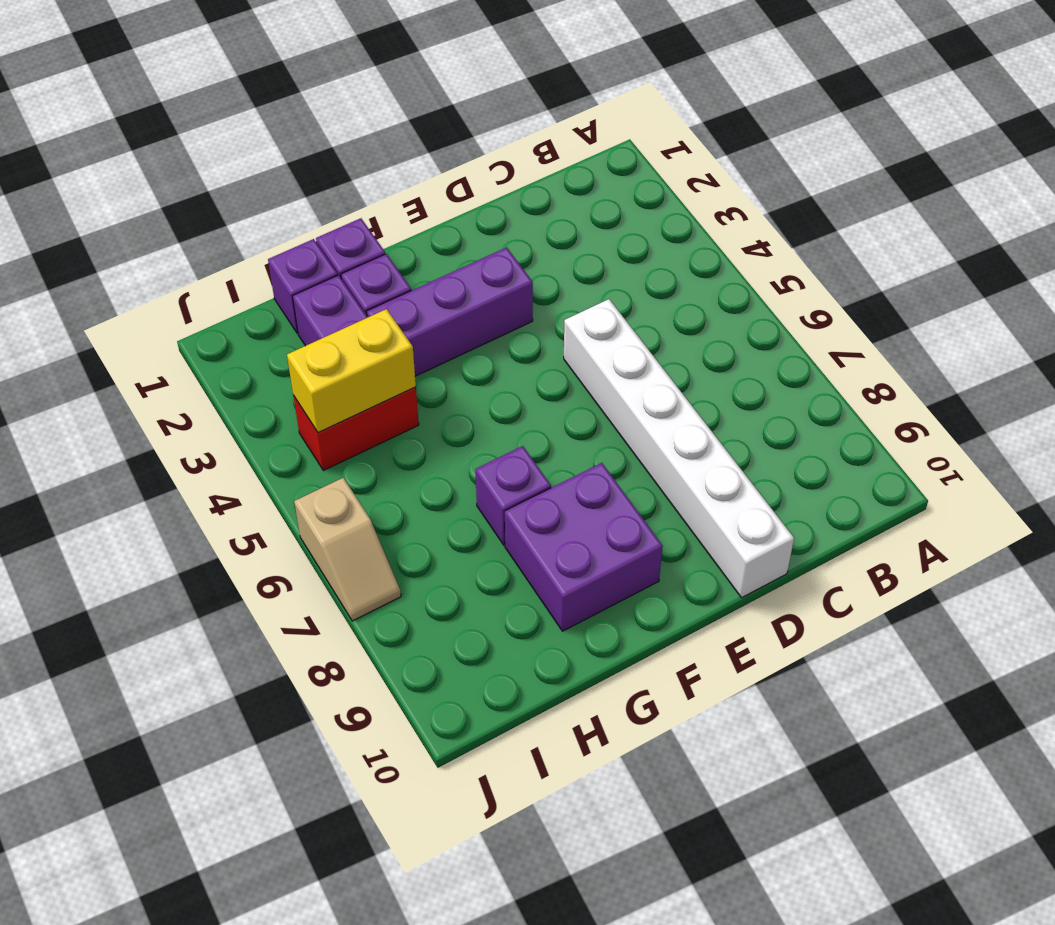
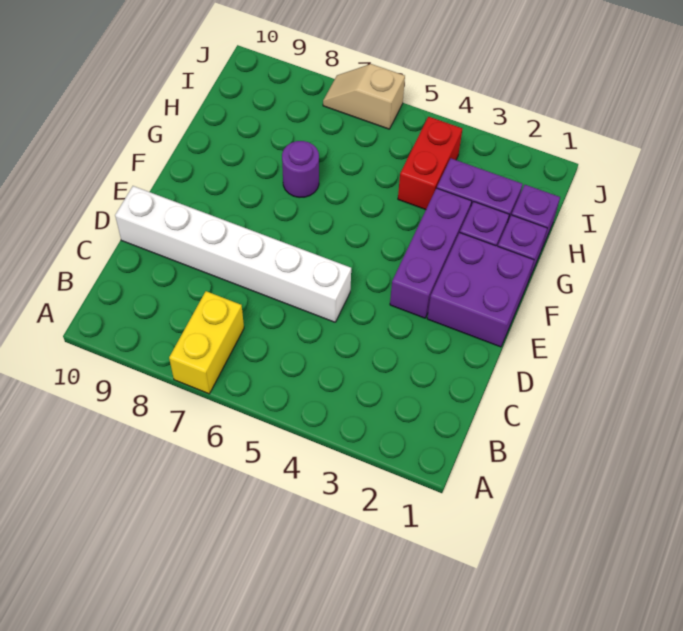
purple 2x2 brick [505,463,663,631] -> purple 2x2 brick moved to [427,233,534,347]
purple 1x1 brick [475,446,551,545] -> purple 1x1 round brick [282,141,319,198]
yellow 1x2 brick [287,309,416,433] -> yellow 1x2 brick moved to [169,291,244,394]

